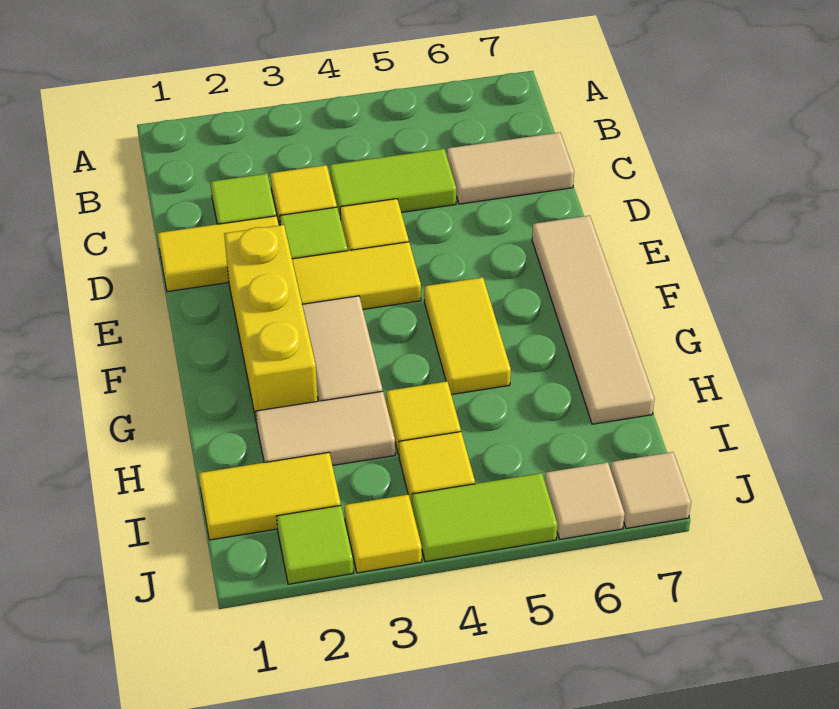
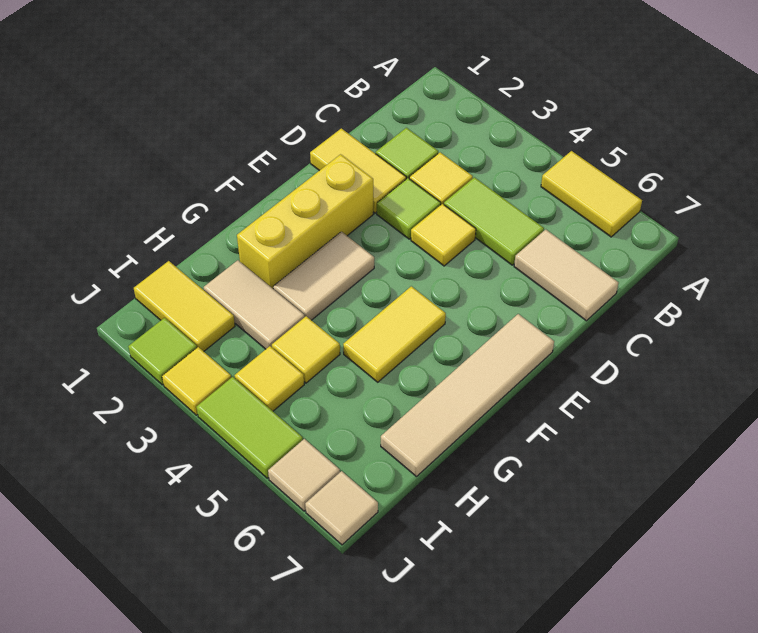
yellow 1x2 tile [292,242,421,309] -> yellow 1x2 tile moved to [541,151,642,237]

